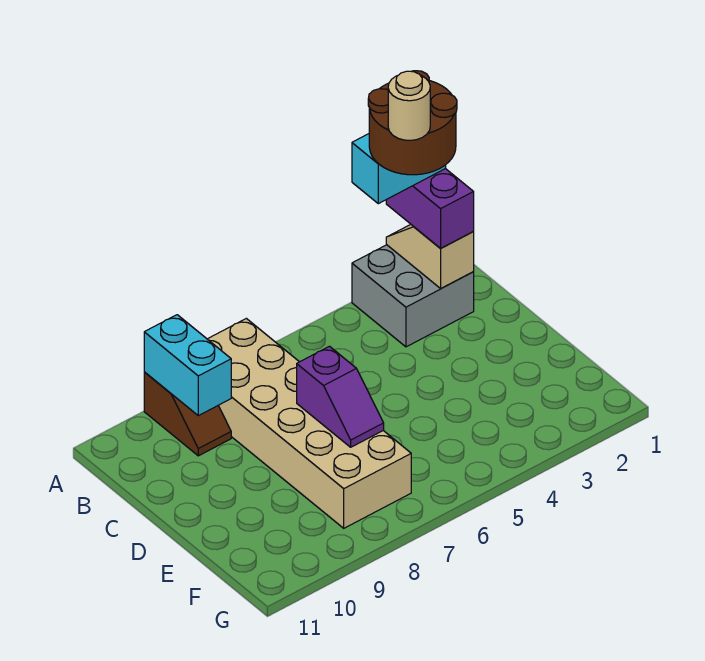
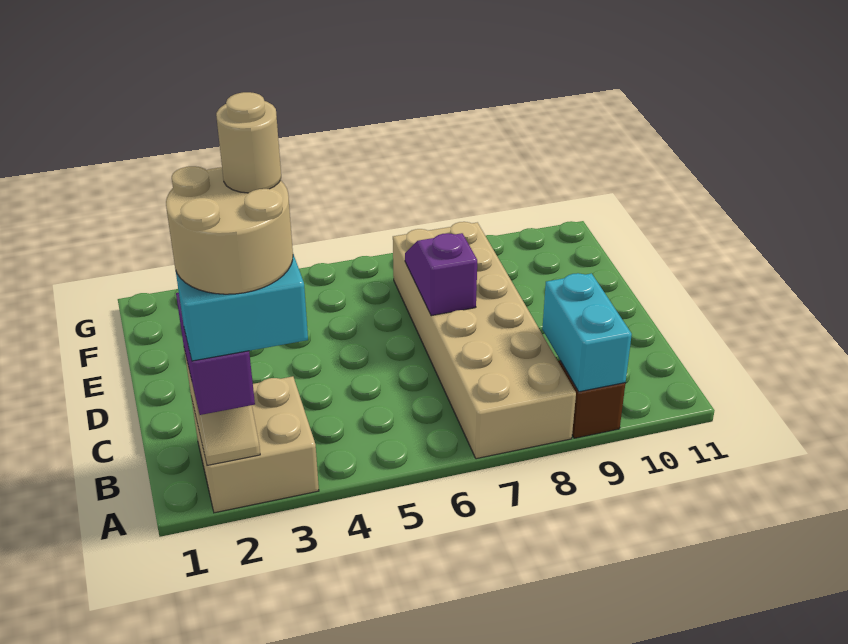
grey 2x2 brick [352,245,474,347] -> tan 2x2 brick [192,376,319,513]
brown 2x2 round brick [368,71,457,175] -> tan 2x2 round brick [166,166,293,294]

